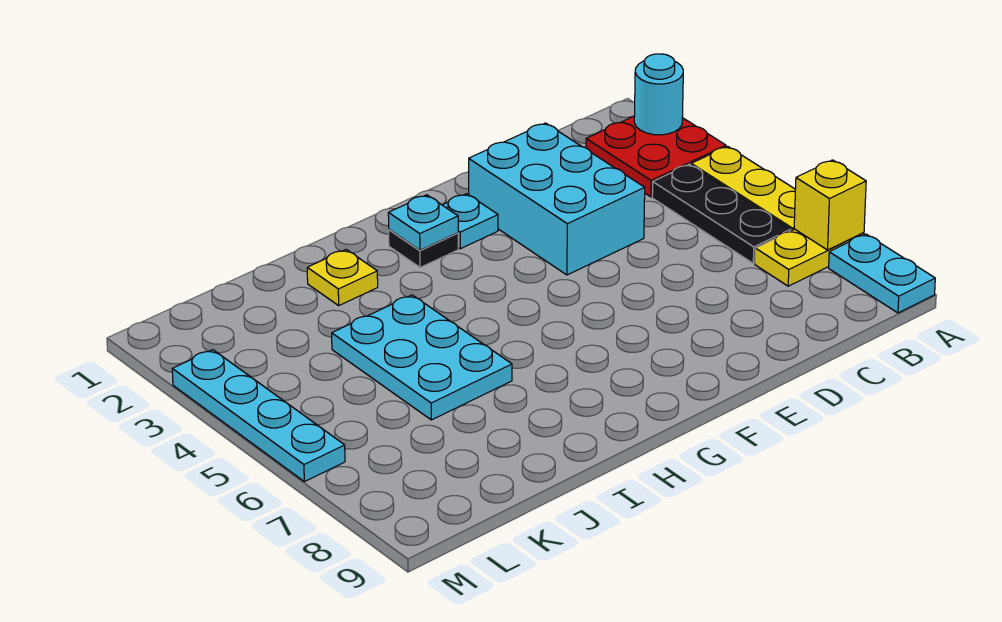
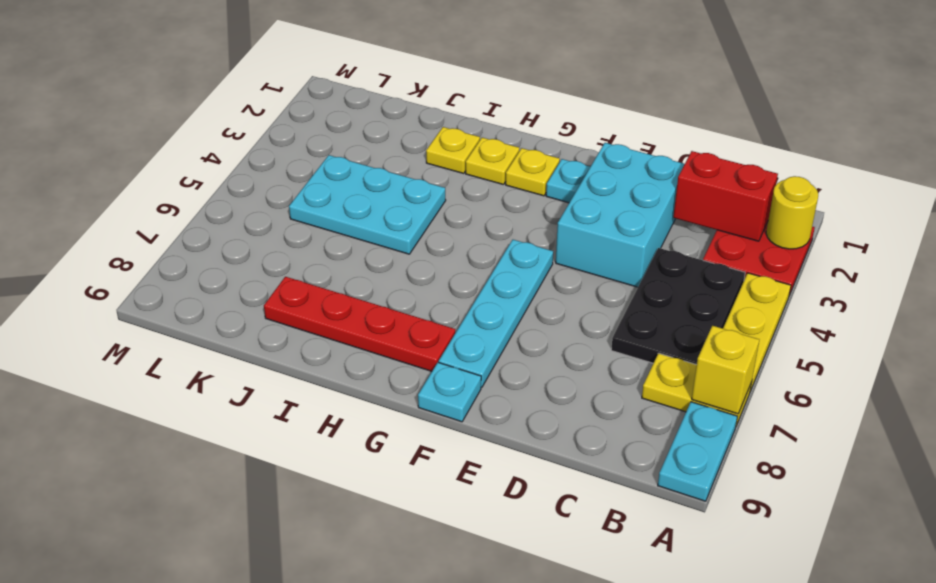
cyan 1x1 round brick [634,54,683,135] -> yellow 1x1 round brick [766,176,818,249]
none -> red 1x2 brick [673,151,778,241]
black 1x3 plate [652,164,791,263] -> black 2x3 plate [611,248,745,365]
black 1x1 plate [389,230,458,268] -> yellow 1x1 plate [506,148,560,196]
cyan 1x1 plate [388,195,458,250] -> cyan 1x1 plate moved to [418,362,481,422]
none -> red 1x4 plate [264,277,455,371]
none -> yellow 1x1 plate [466,138,519,185]
cyan 2x3 plate [332,295,512,420] -> cyan 2x3 plate turned to [289,155,446,254]
cyan 1x4 plate [172,350,345,482] -> cyan 1x4 plate moved to [439,240,553,387]

